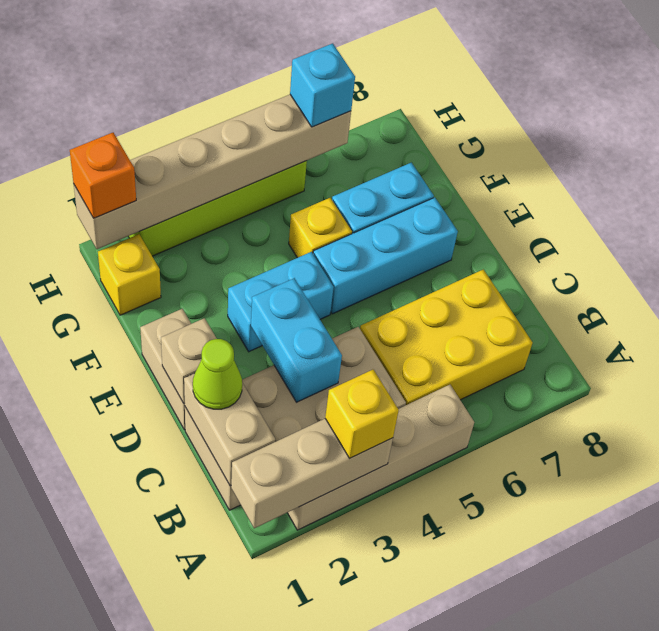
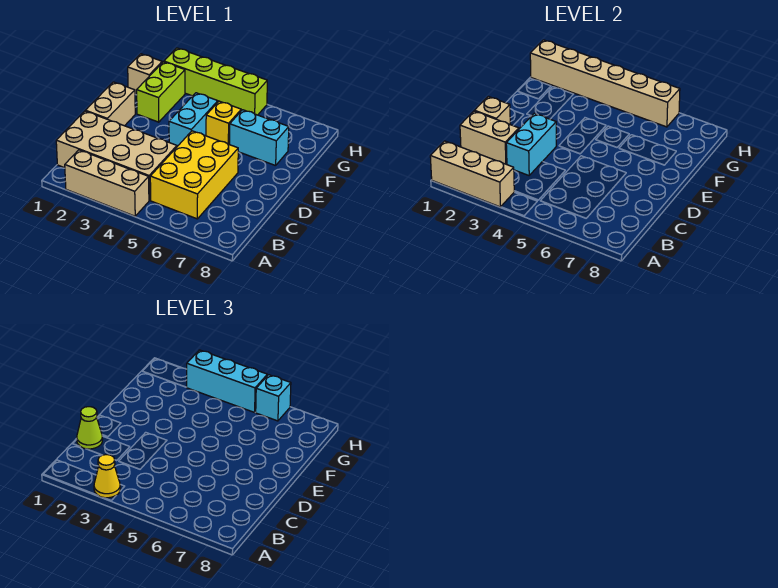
tan 1x4 brick [287,385,474,530] -> tan 1x3 brick [65,150,149,216]
yellow 1x1 brick [325,370,399,458] -> yellow 1x1 cone [94,455,120,498]
tan 1x2 brick [184,373,275,486] -> tan 1x2 brick turned to [460,111,519,165]
yellow 2x3 brick [360,269,533,405] -> yellow 2x3 brick turned to [150,131,238,219]
cyan 1x2 brick [228,252,334,352] -> cyan 1x2 brick turned to [169,93,218,146]
cyan 1x3 brick [313,197,458,314] -> cyan 1x3 brick moved to [187,350,267,412]
none -> lime 1x2 brick [137,62,185,122]
yellow 1x1 brick [98,234,161,315] -> tan 1x1 brick [128,54,162,95]
orange 1x1 brick [70,133,136,218] -> none

